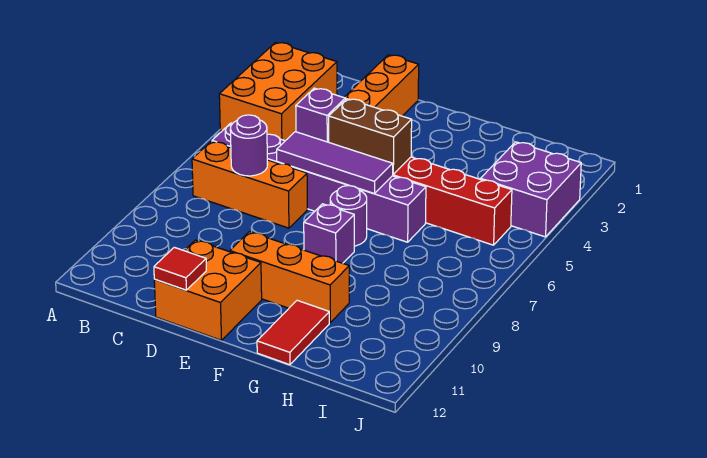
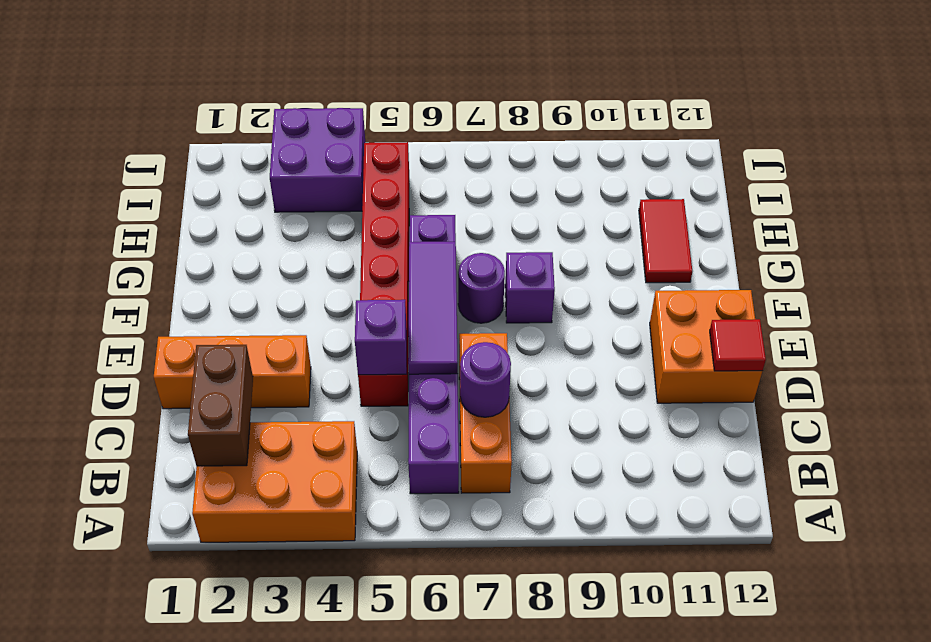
brown 1x2 brick [329,99,412,174] -> brown 1x2 brick moved to [188,345,253,466]
orange 1x3 brick [230,232,349,323] -> none
red 1x2 tile [257,300,329,365] -> red 1x2 tile turned to [639,199,692,283]

